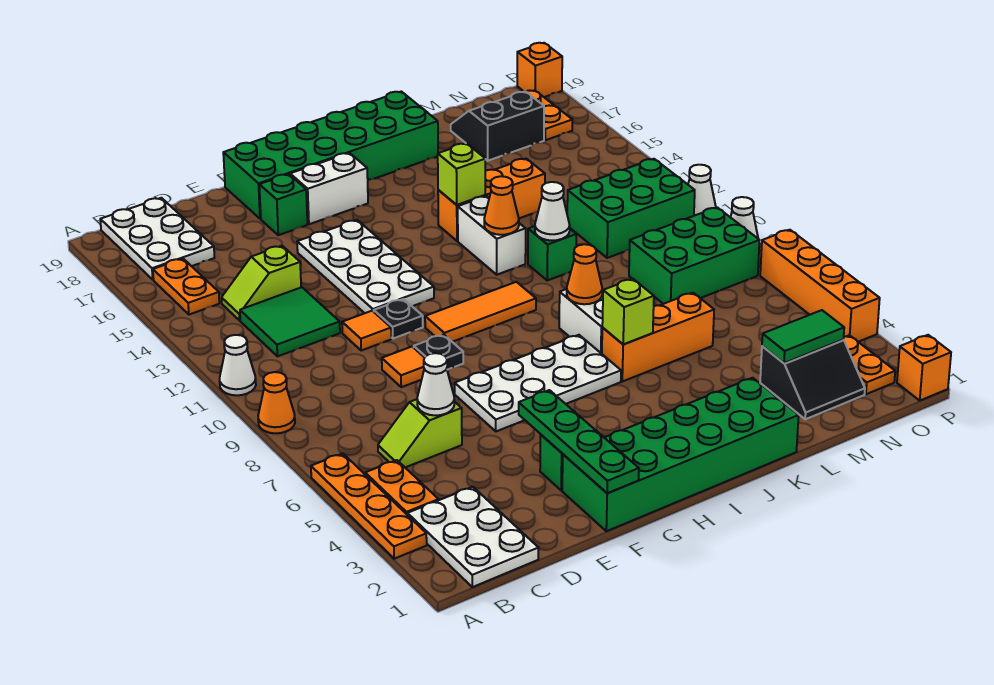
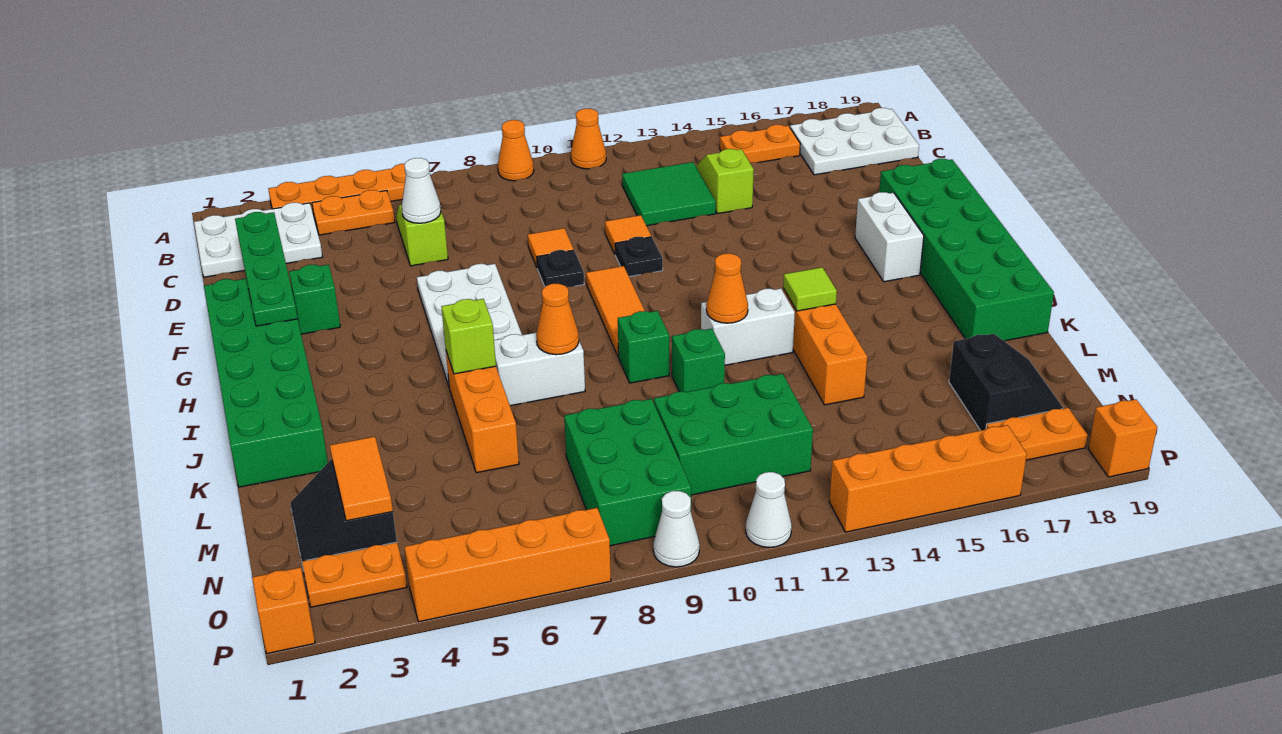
white 1x1 cone [220,335,256,395] -> orange 1x1 cone [571,109,606,169]
green 1x4 plate [519,390,639,493] -> green 1x4 plate turned to [235,212,298,326]
white 2x4 plate [297,220,434,313] -> none
green 1x1 brick [259,174,307,235] -> green 1x1 brick moved to [618,311,669,383]
lime 1x1 brick [438,143,485,205] -> lime 1x1 tile [783,267,837,311]
white 1x1 cone [535,182,570,241] -> none
green 1x2 tile [762,310,844,363] -> orange 1x2 tile [330,437,393,521]
green 2x3 brick [567,159,695,258] -> green 2x3 brick turned to [654,374,813,495]
none -> orange 1x4 brick [829,425,1027,532]

